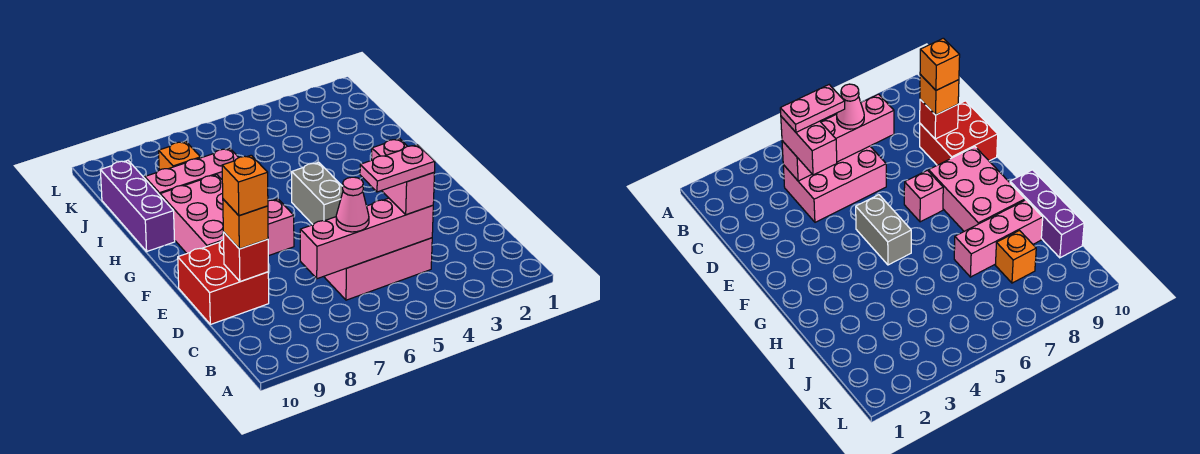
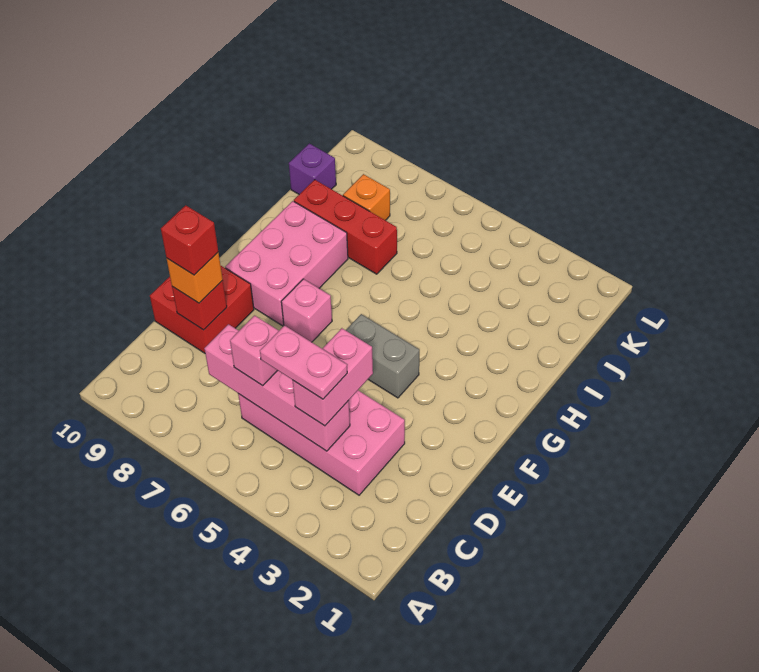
pink 2x3 brick [324,238,432,300] -> pink 2x4 brick [238,391,405,495]
pink 1x1 cone [336,177,369,232] -> pink 1x1 brick [230,316,279,386]
orange 1x1 brick [222,155,268,216] -> red 1x1 brick [161,205,218,275]
grey 1x2 brick [292,162,343,225] -> grey 1x2 brick turned to [346,314,419,398]
purple 1x3 brick [100,160,175,251] -> purple 1x1 brick [289,143,336,194]
pink 1x3 brick [145,148,239,195] -> red 1x3 brick [294,180,397,274]

